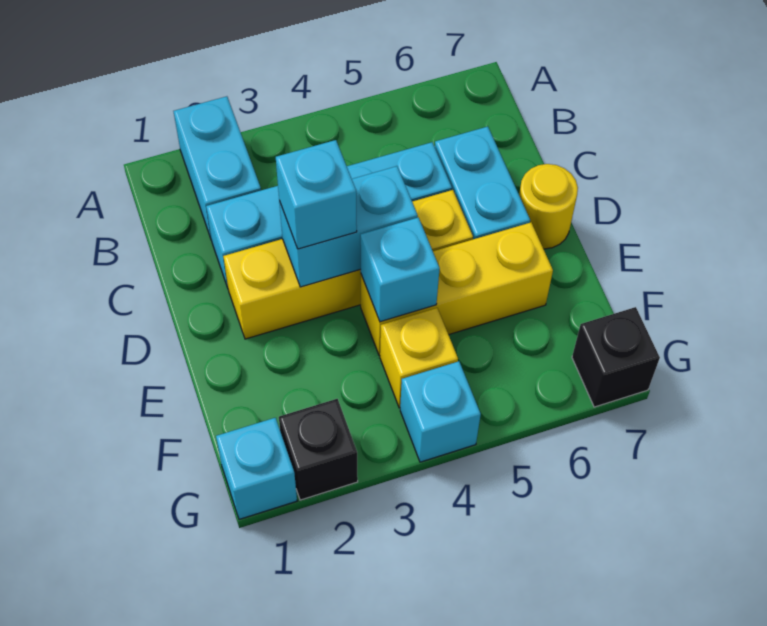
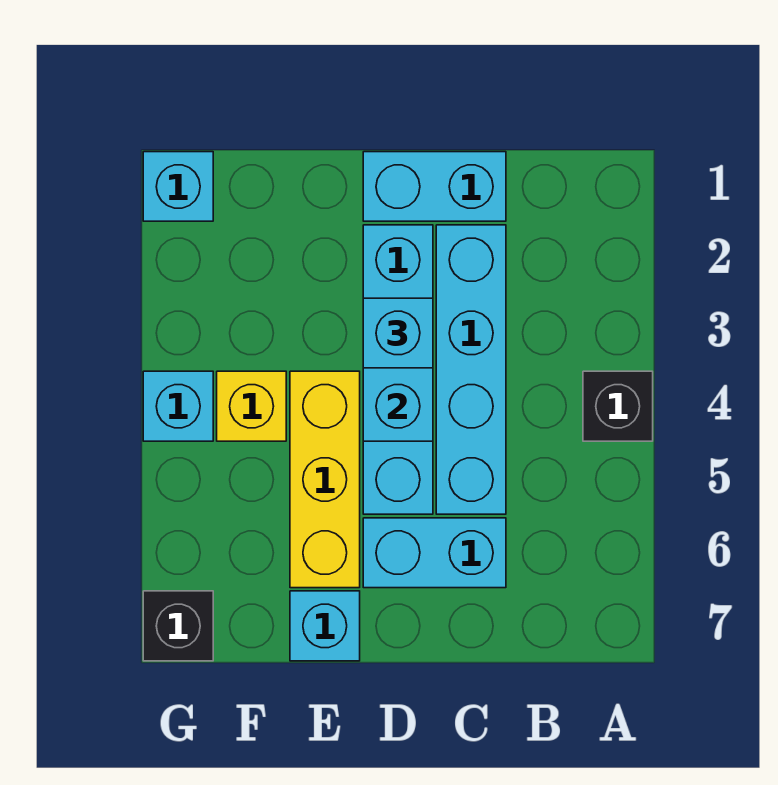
cyan 1x2 brick [173,96,261,240] -> cyan 1x2 brick moved to [363,152,506,221]
yellow 1x4 brick [223,190,473,339] -> cyan 1x4 brick [363,225,433,514]
yellow 1x1 round brick [519,164,578,249] -> none
cyan 1x1 brick [360,217,440,322] -> cyan 1x1 brick moved to [290,591,360,661]
black 1x1 brick [279,399,358,500] -> black 1x1 brick moved to [583,371,653,441]

